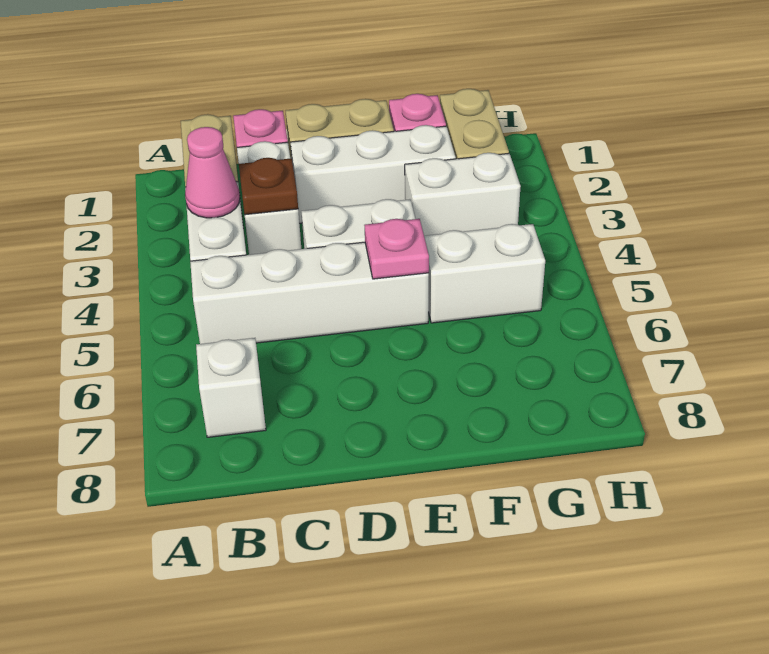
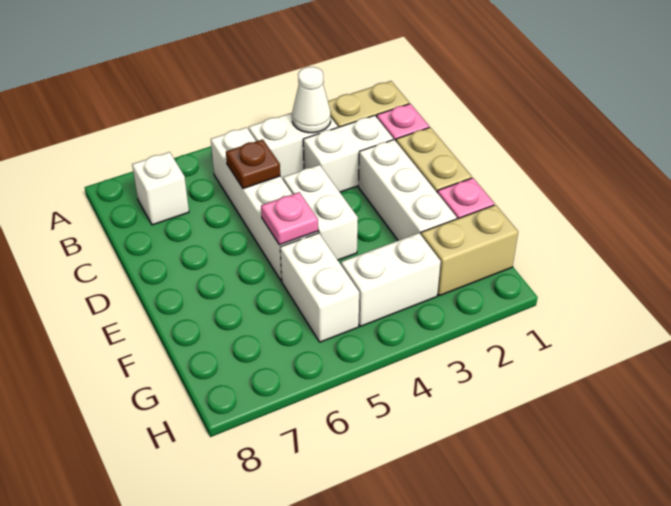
pink 1x1 cone [185,127,240,218] -> white 1x1 cone [292,67,331,133]
brown 1x1 plate [239,158,298,215] -> brown 1x1 plate moved to [226,139,280,189]
white 1x2 brick [405,153,521,236] -> white 1x2 brick turned to [341,233,441,326]

